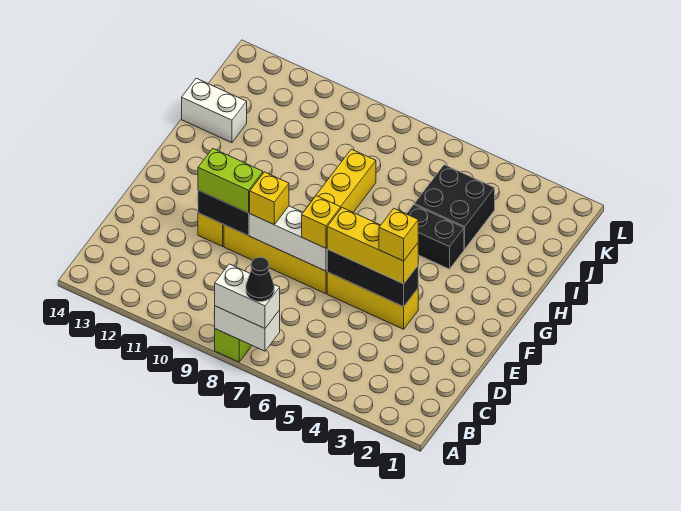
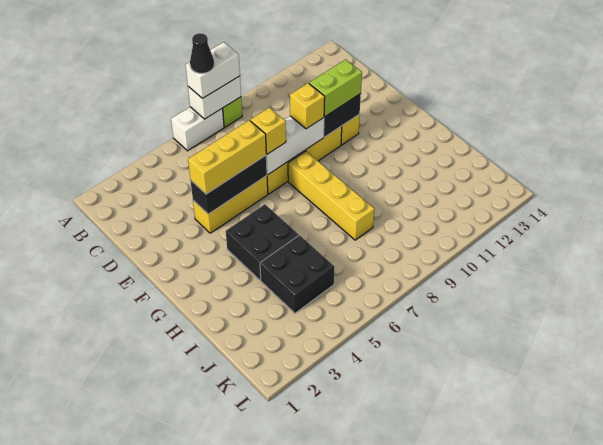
yellow 1x1 brick [379,209,418,261] -> none
black 1x2 brick [407,205,464,269] -> black 2x2 brick [226,204,299,280]
white 1x2 brick [182,78,247,143] -> white 1x2 brick moved to [171,107,224,151]

